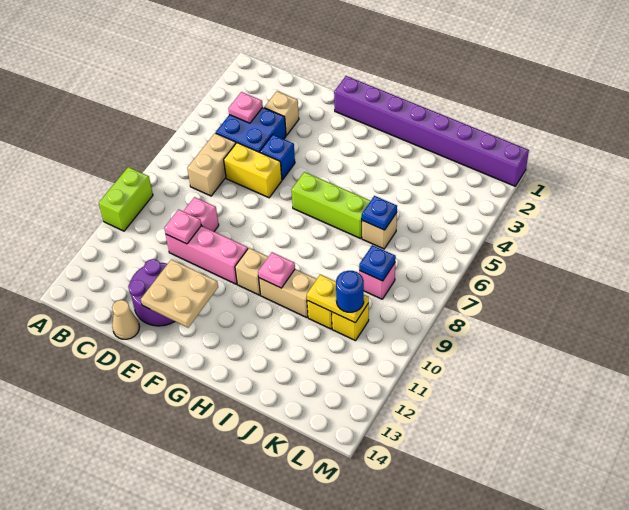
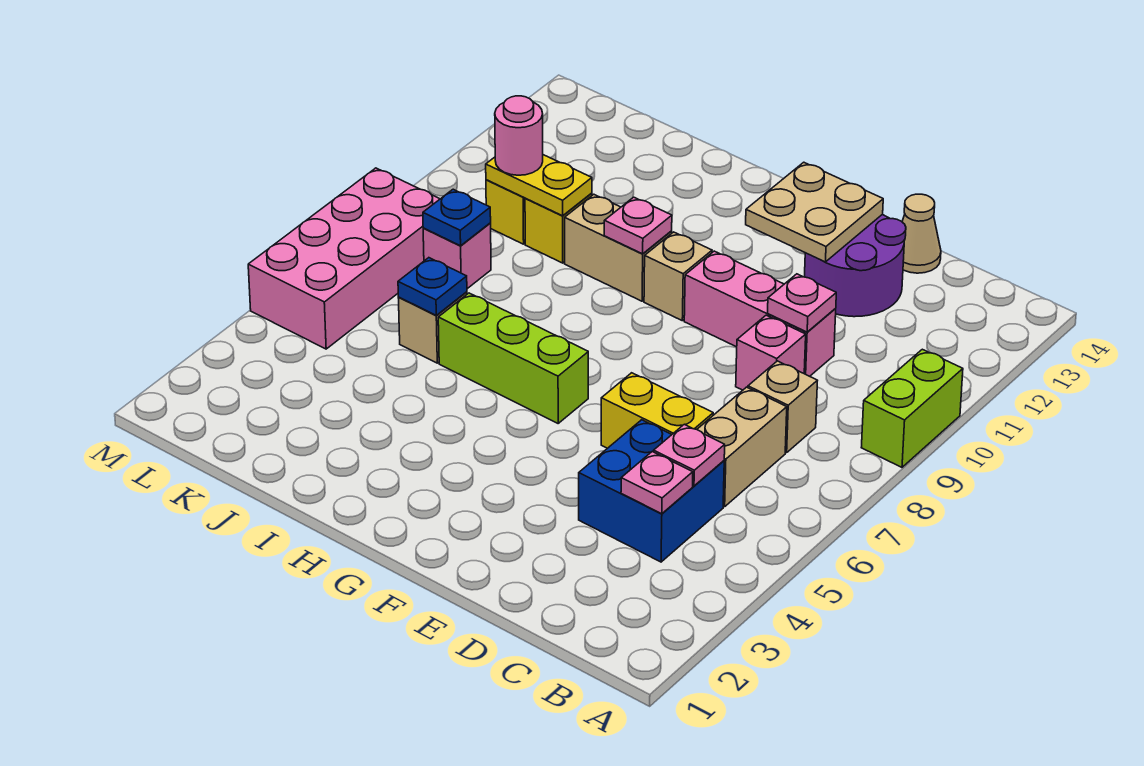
none -> pink 1x1 plate [654,424,725,486]
tan 1x1 brick [264,91,299,135] -> tan 1x1 brick moved to [748,361,817,453]
blue 1x1 brick [260,135,295,180] -> none
purple 1x8 brick [334,76,529,186] -> none
blue 1x1 round brick [336,271,364,312] -> pink 1x1 round brick [495,96,543,175]
none -> pink 2x4 brick [248,168,440,349]

